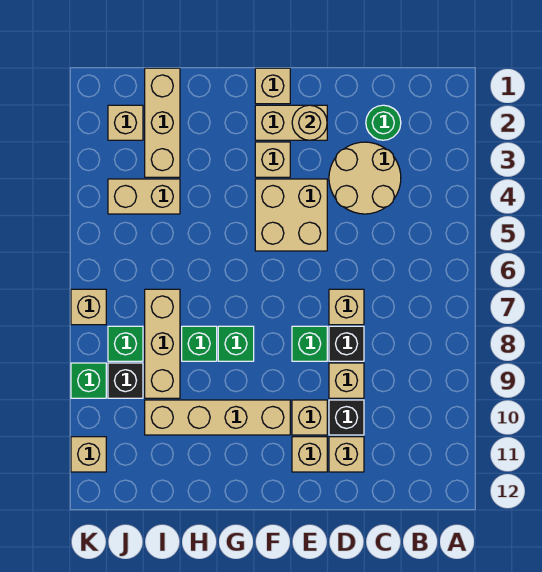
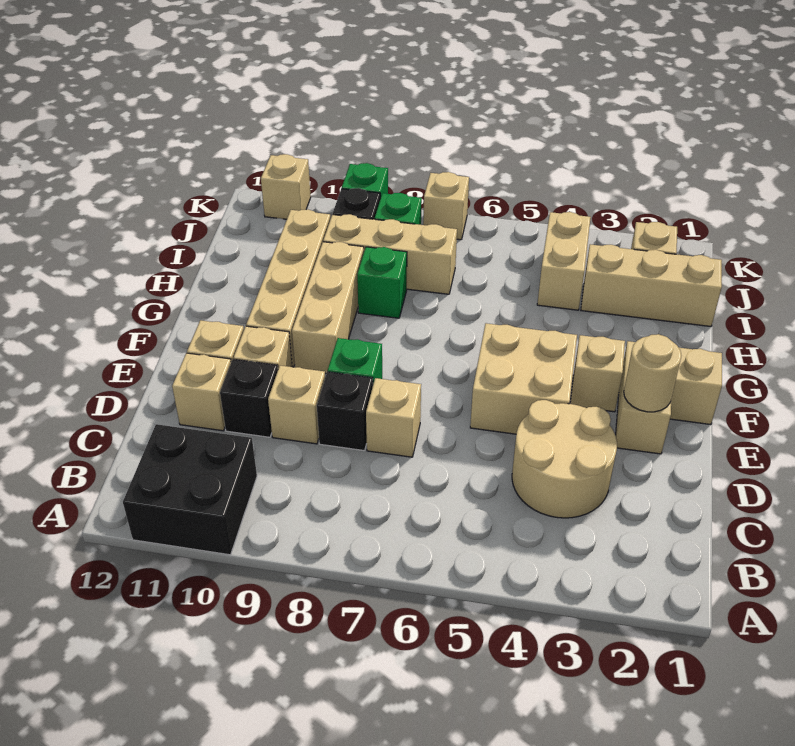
none -> black 2x2 brick [123,424,257,555]
green 1x1 round brick [366,105,401,140] -> none
none -> tan 1x3 brick [292,242,364,374]
green 1x1 brick [218,326,254,361] -> none

